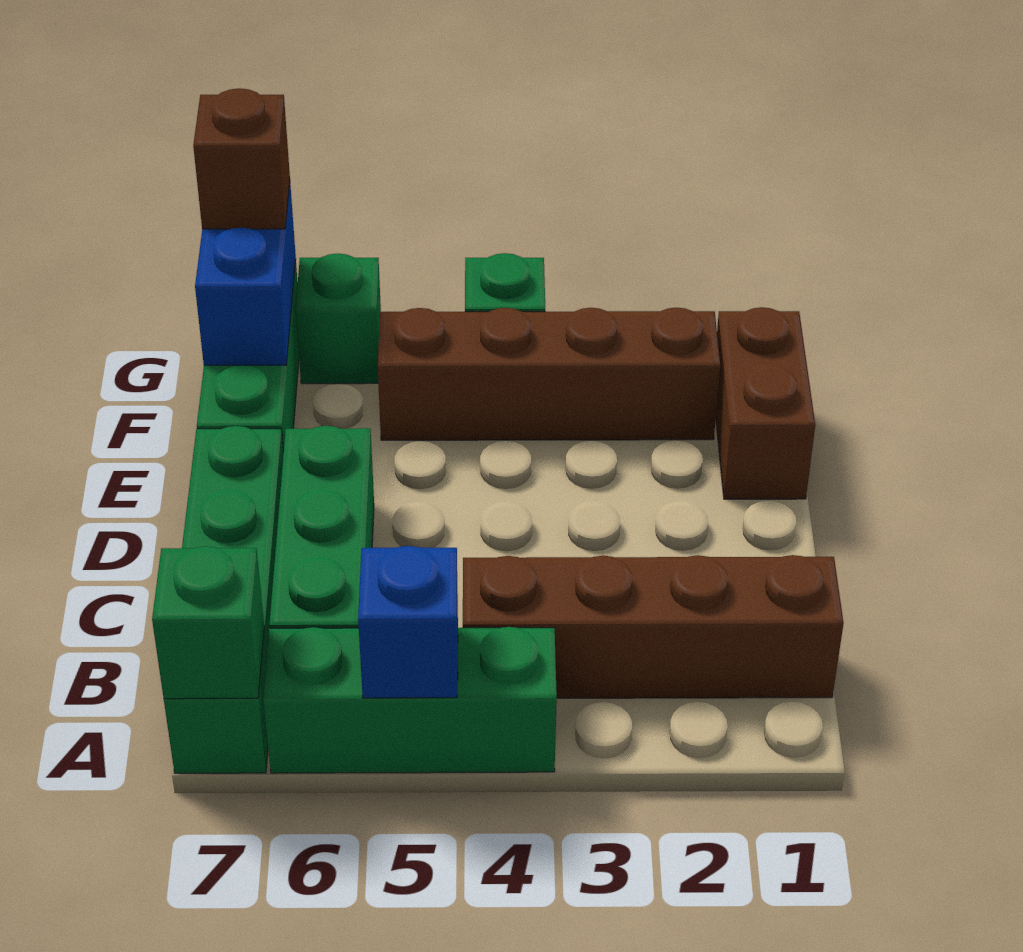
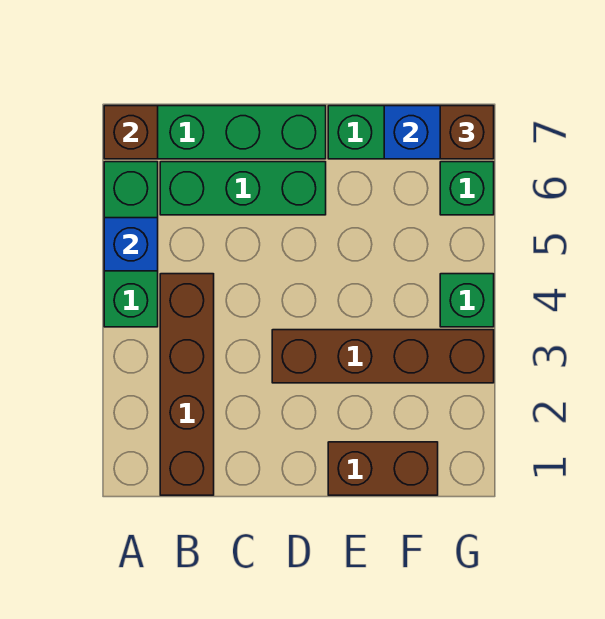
green 1x1 brick [152,546,264,699] -> brown 1x1 brick [104,106,158,159]
brown 1x4 brick [378,307,720,440] -> brown 1x4 brick turned to [272,330,494,383]

